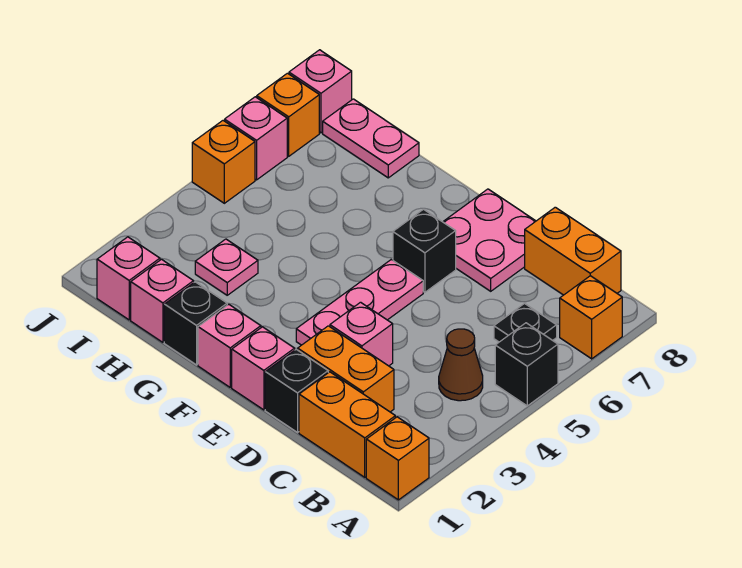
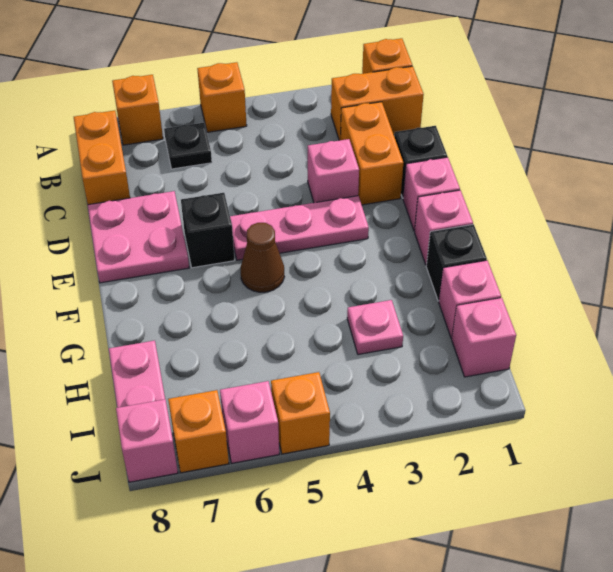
black 1x1 brick [495,323,558,406] -> orange 1x1 brick [197,62,247,132]
orange 1x2 brick [299,372,395,477] -> orange 1x2 brick turned to [331,66,424,140]
brown 1x1 cone [439,329,483,401] -> brown 1x1 cone moved to [241,223,284,292]

